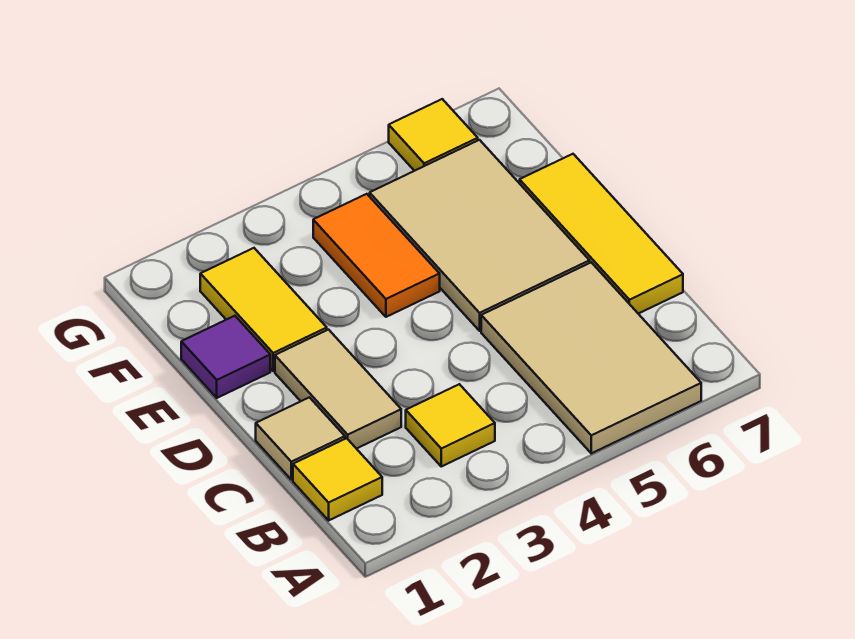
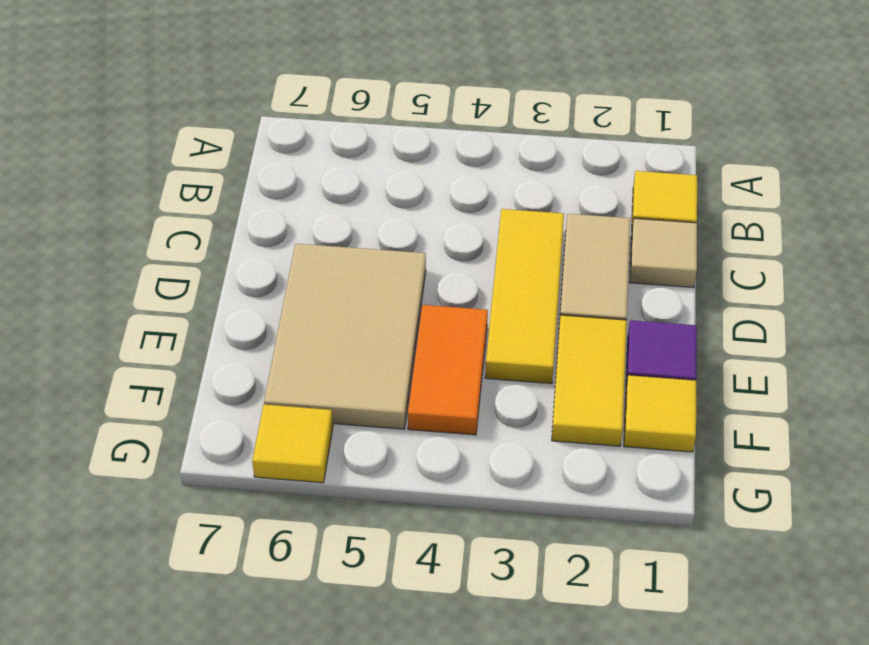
tan 2x3 tile [481,263,701,453] -> none
yellow 1x1 tile [406,384,495,466] -> yellow 1x1 tile moved to [624,375,696,452]
yellow 1x3 tile [520,154,683,314] -> yellow 1x3 tile moved to [485,209,564,384]

